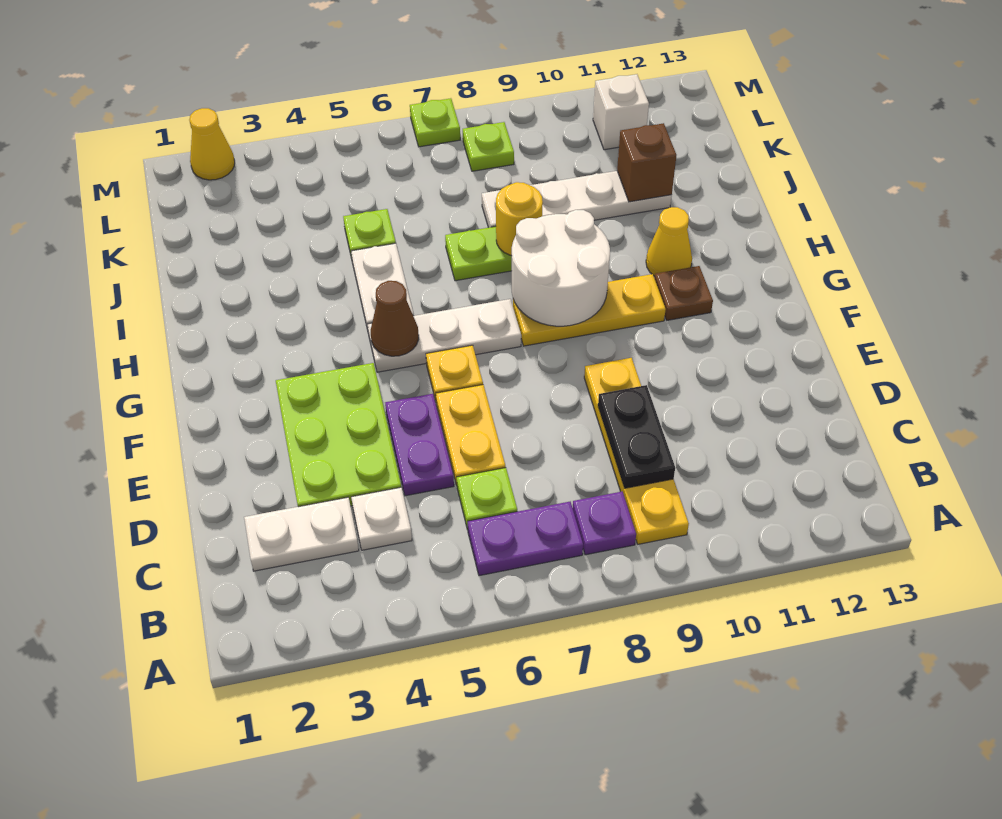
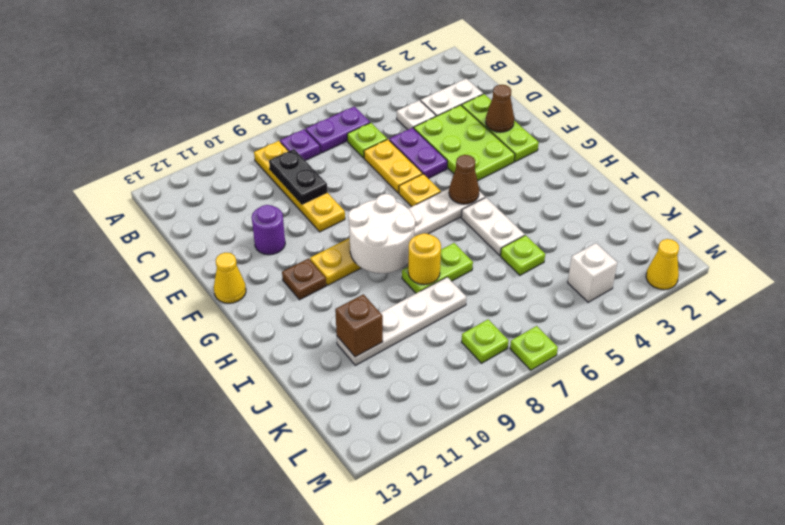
none -> lime 1x3 plate [462,94,539,162]
none -> brown 1x1 cone [485,85,514,132]
none -> purple 1x1 round brick [252,205,285,255]
yellow 1x1 cone [646,207,692,276] -> yellow 1x1 cone moved to [214,253,246,303]
white 1x1 brick [593,74,649,150] -> white 1x1 brick moved to [568,243,617,302]

